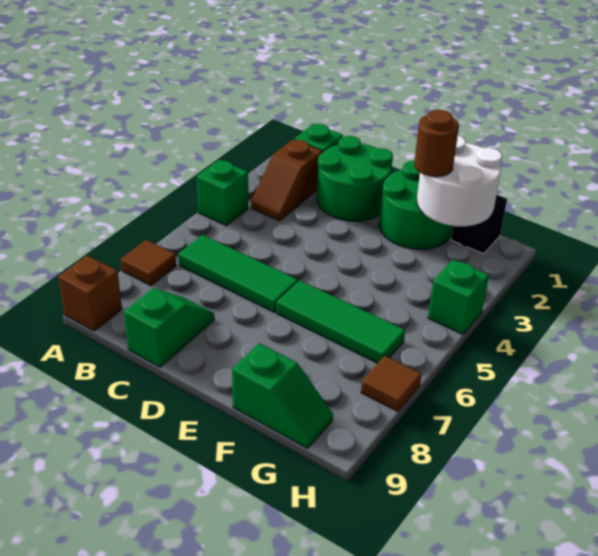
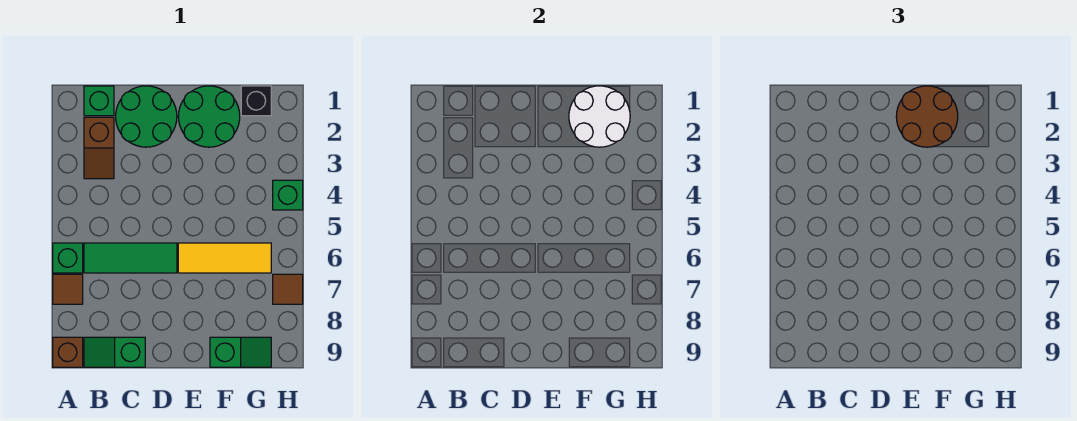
green 1x1 brick [197,160,248,226] -> green 1x1 brick moved to [53,243,83,273]
green 1x2 slope [124,288,214,367] -> green 1x2 slope turned to [84,337,145,367]
green 1x3 tile [276,280,405,363] -> yellow 1x3 tile [178,243,271,273]
brown 1x1 round brick [414,110,459,177] -> brown 2x2 round brick [896,86,958,147]

